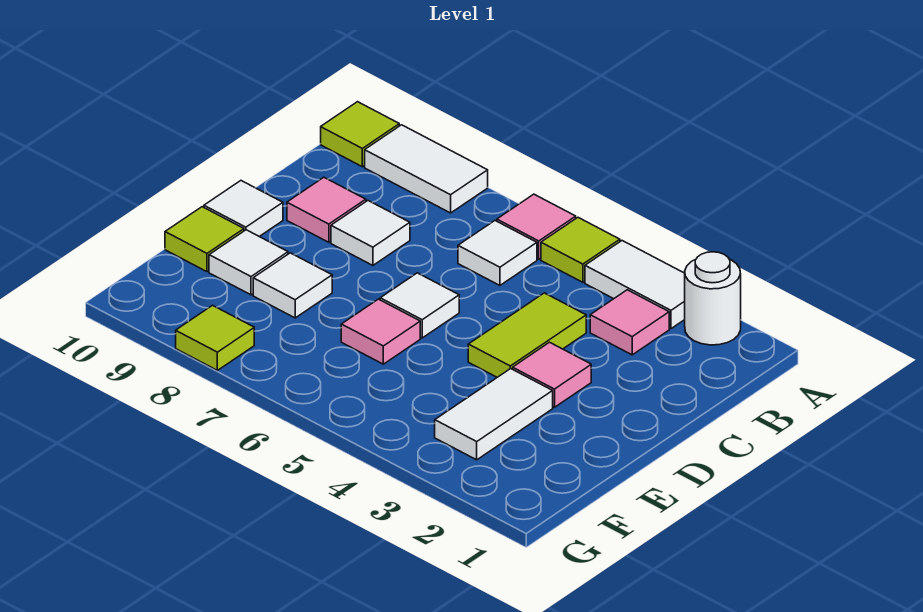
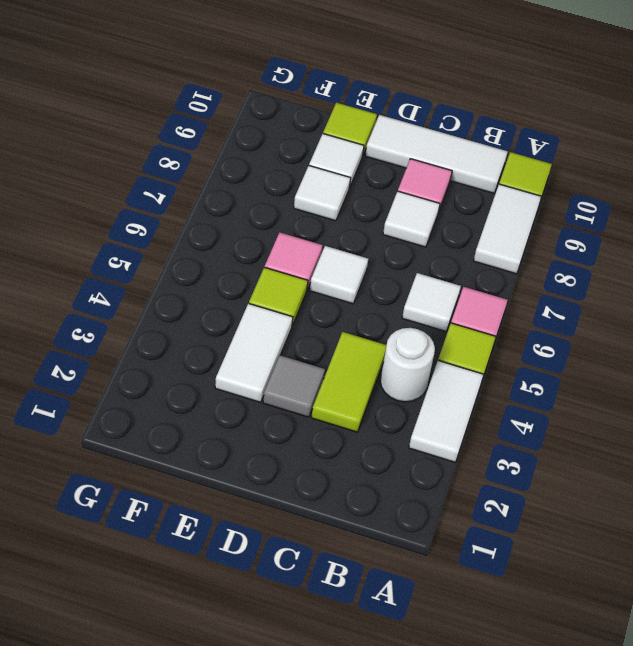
white 1x1 round brick [685,252,741,345] -> white 1x1 round brick moved to [380,328,435,402]
pink 1x1 tile [590,290,669,355] -> none
lime 1x2 tile [468,293,586,377] -> lime 1x2 tile turned to [311,332,387,432]
pink 1x1 tile [513,342,591,407] -> grey 1x1 tile [263,355,325,417]
white 1x1 tile [204,181,283,237] -> white 1x3 tile [365,115,508,193]
white 1x2 tile [435,369,553,460] -> white 1x2 tile turned to [215,304,293,403]
lime 1x1 tile [176,305,254,370] -> lime 1x1 tile moved to [249,267,308,326]

